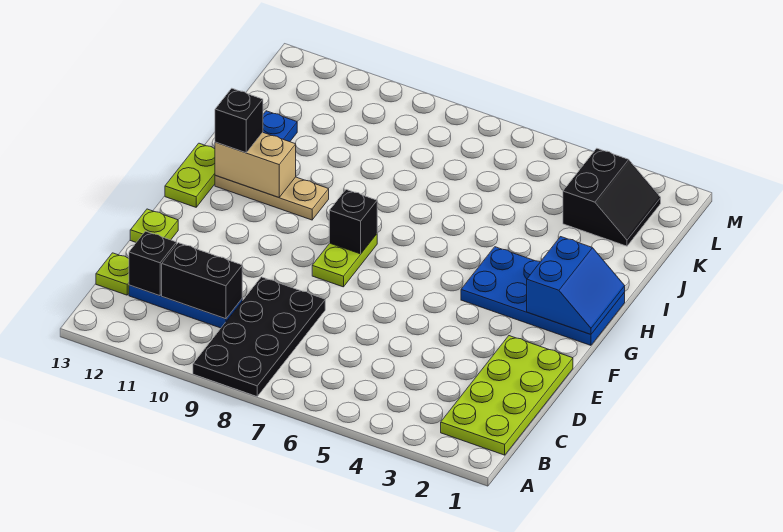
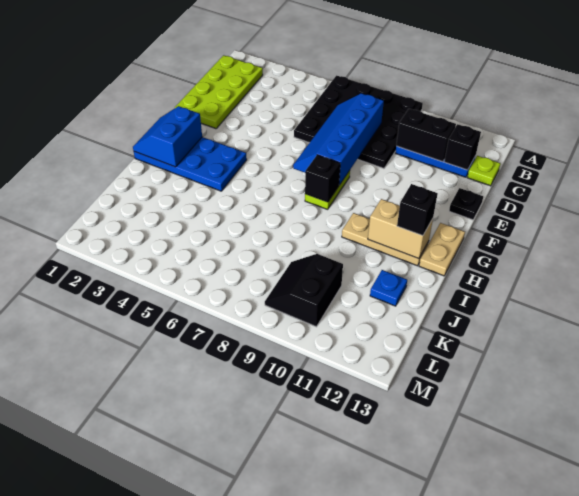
black 2x4 plate [193,277,325,396] -> black 4x4 plate [294,76,423,168]
none -> blue 2x4 slope [293,93,384,185]
lime 1x1 plate [130,209,178,242] -> black 1x1 plate [449,188,483,220]
lime 1x2 plate [165,143,215,207] -> tan 1x2 plate [419,223,465,276]
black 2x2 slope [563,148,661,246] -> black 2x2 slope moved to [265,254,343,327]

